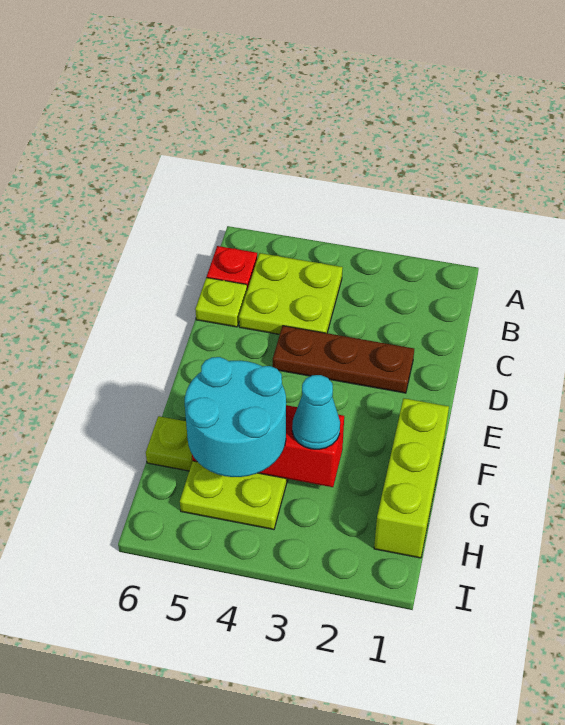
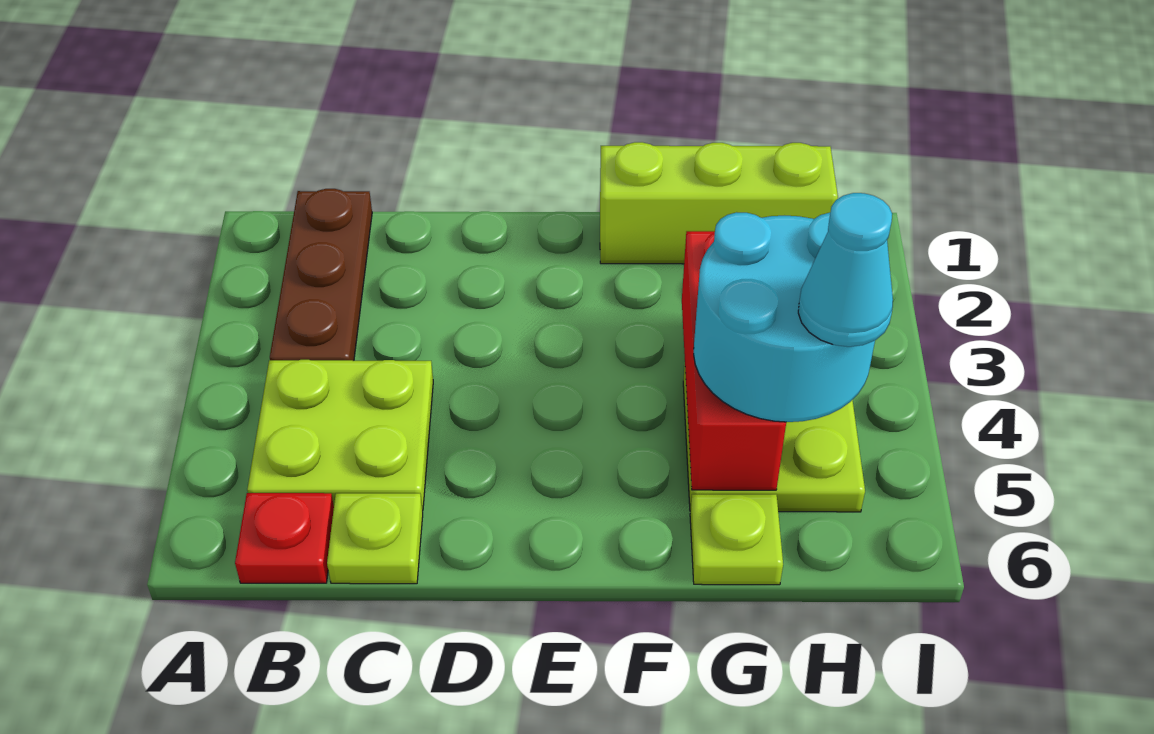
brown 1x3 plate [273,326,414,393] -> brown 1x3 plate moved to [270,189,372,361]
cyan 1x1 cone [292,375,340,449] -> cyan 1x1 cone moved to [798,193,893,347]

